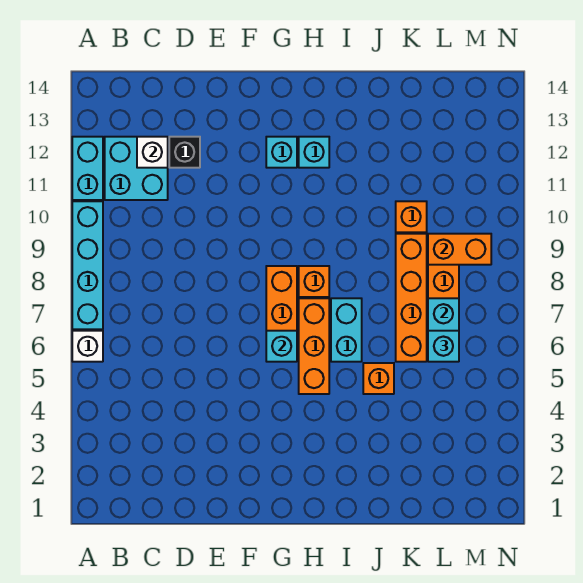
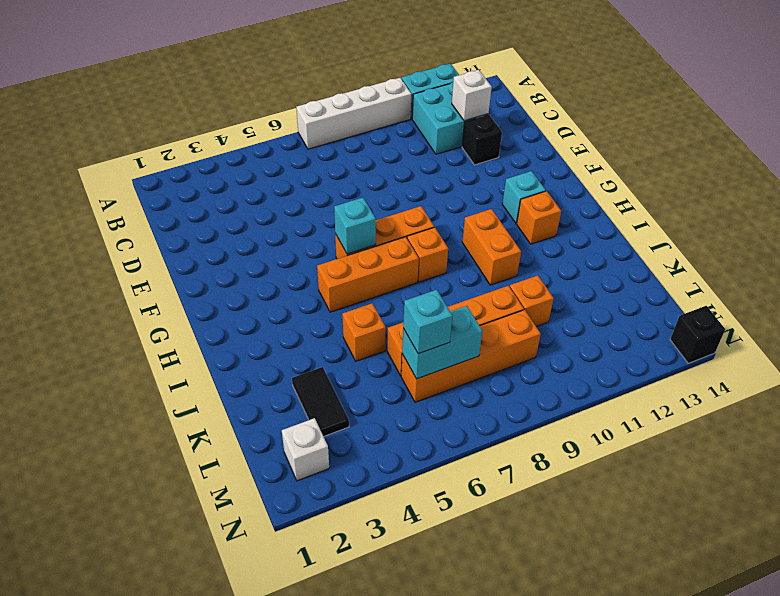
white 1x1 brick [72,331,103,362] -> white 1x1 brick moved to [282,418,329,481]
cyan 1x4 brick [72,201,103,329] -> white 1x4 brick [296,78,412,149]
cyan 1x1 brick [299,137,329,168] -> orange 1x1 brick [517,191,561,244]
cyan 1x2 brick [331,298,362,362] -> none
none -> black 1x2 tile [292,367,349,436]
orange 1x2 brick [428,234,491,265] -> orange 1x2 brick moved to [462,209,521,285]
none -> black 1x1 brick [670,306,725,363]

